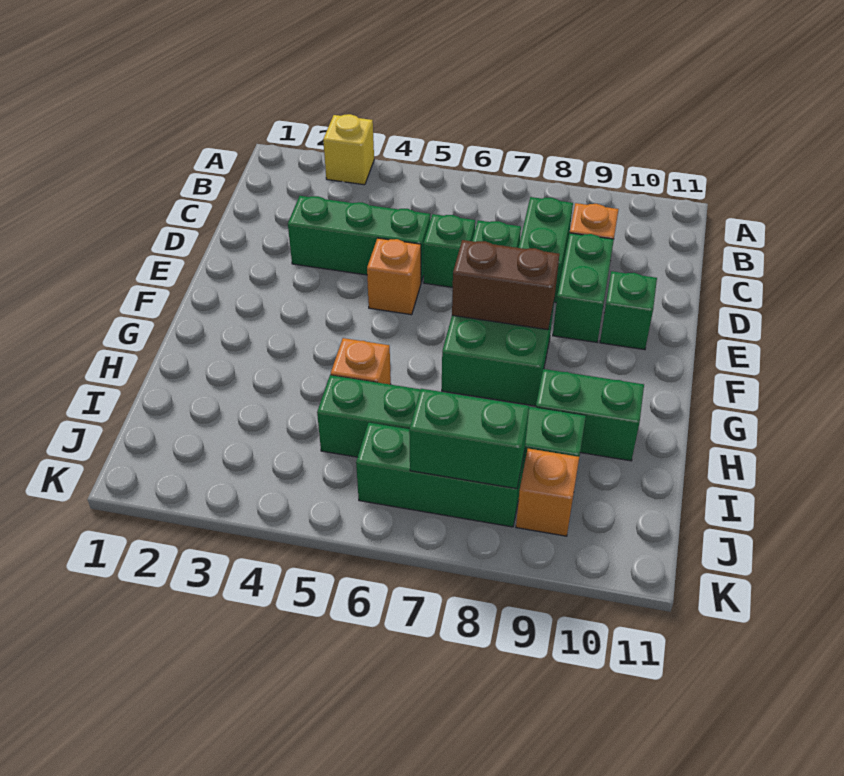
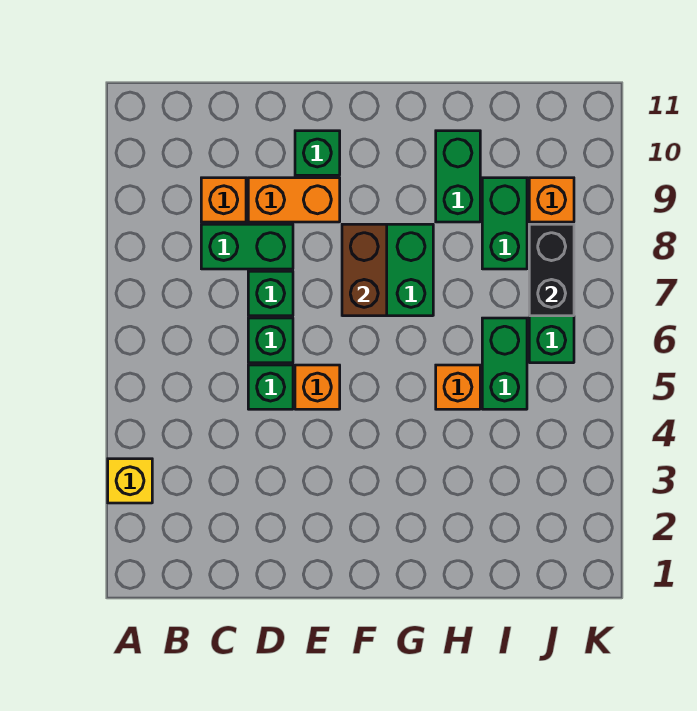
green 1x3 brick [288,196,430,282] -> green 1x1 brick [248,365,293,409]
green 1x2 brick [553,233,614,342] -> orange 1x2 brick [248,178,340,222]
green 1x2 brick [409,389,529,489] -> black 1x2 brick [529,224,574,316]

